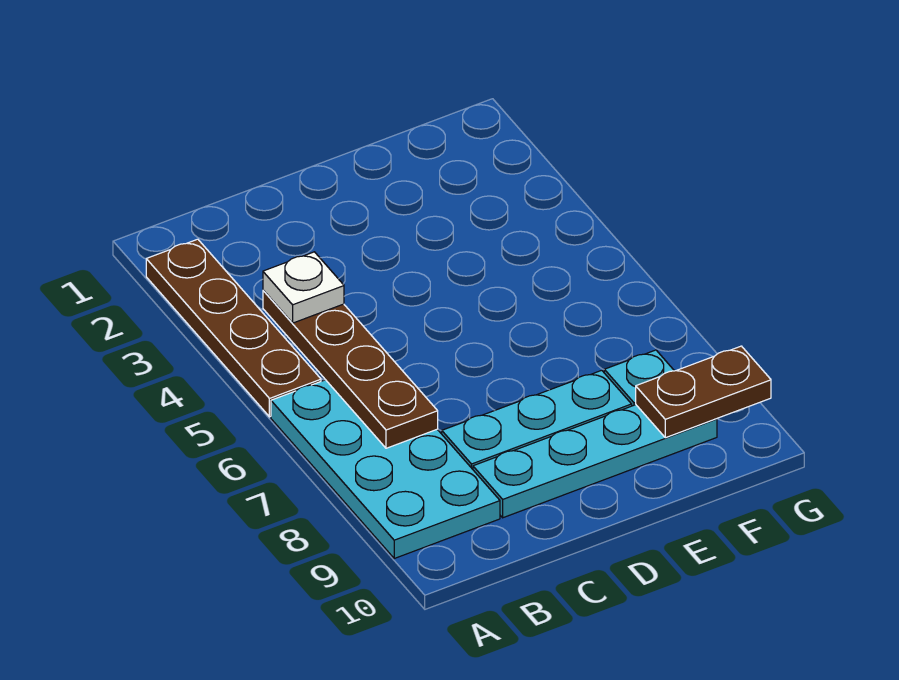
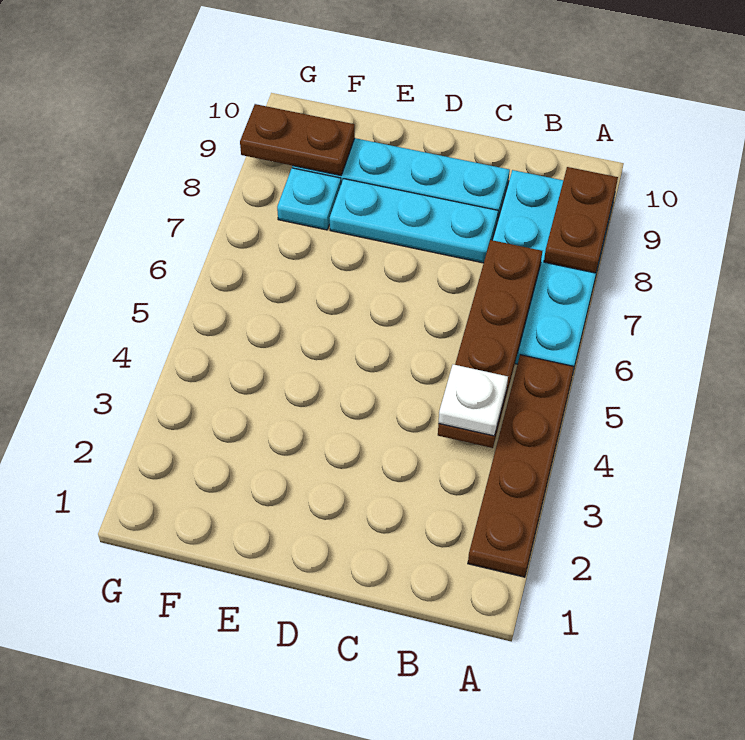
none -> brown 1x2 plate [544,167,618,273]

